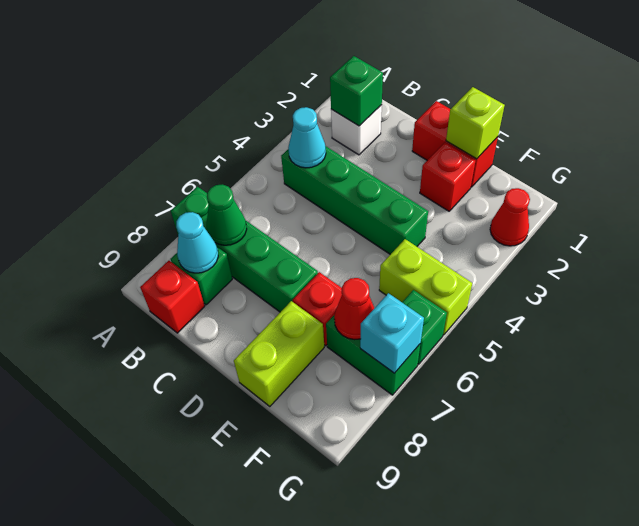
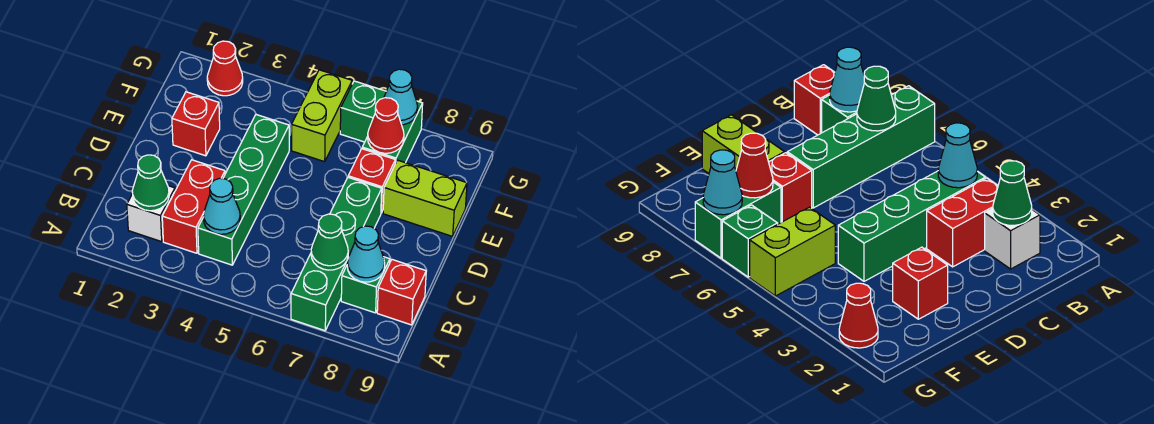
green 1x1 brick [330,56,383,126] -> green 1x1 cone [132,155,169,211]
red 1x2 brick [412,101,498,187] -> red 1x2 brick moved to [162,160,225,253]
lime 1x1 brick [446,87,505,159] -> none
cyan 1x1 brick [360,293,424,373] -> cyan 1x1 cone [384,69,418,125]

